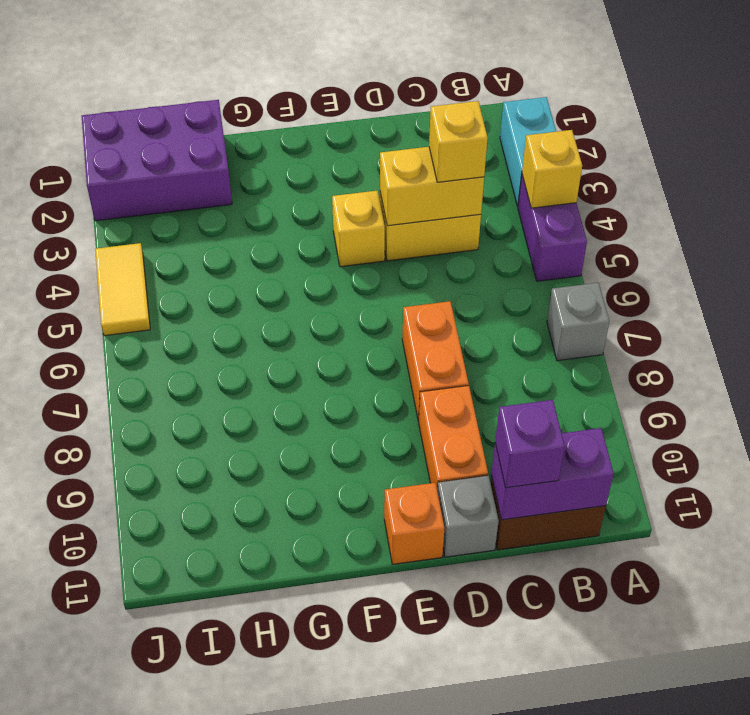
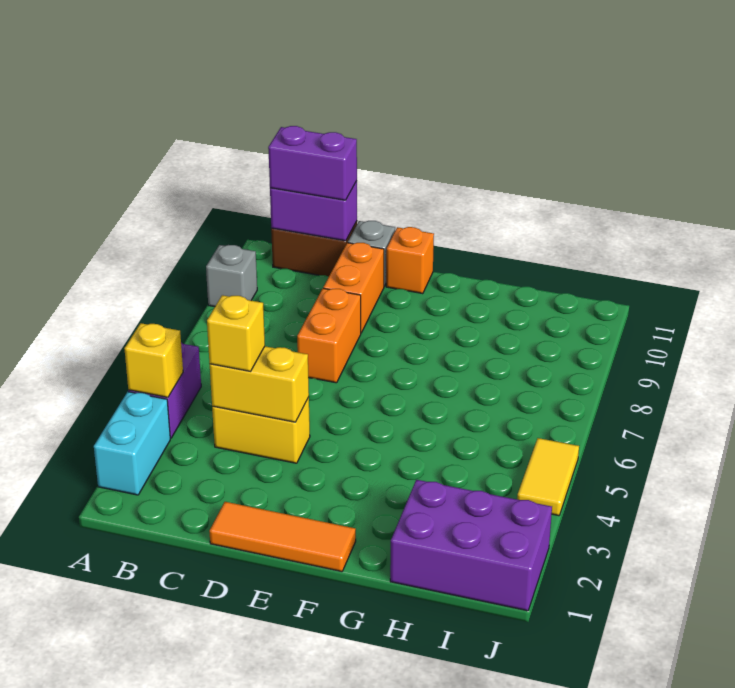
grey 1x1 brick [547,283,609,361] -> grey 1x1 brick moved to [206,245,257,307]
purple 1x1 brick [495,400,565,488] -> purple 1x2 brick [268,126,357,200]
none -> orange 1x3 tile [209,502,356,572]
yellow 1x1 brick [332,191,385,267] -> none

